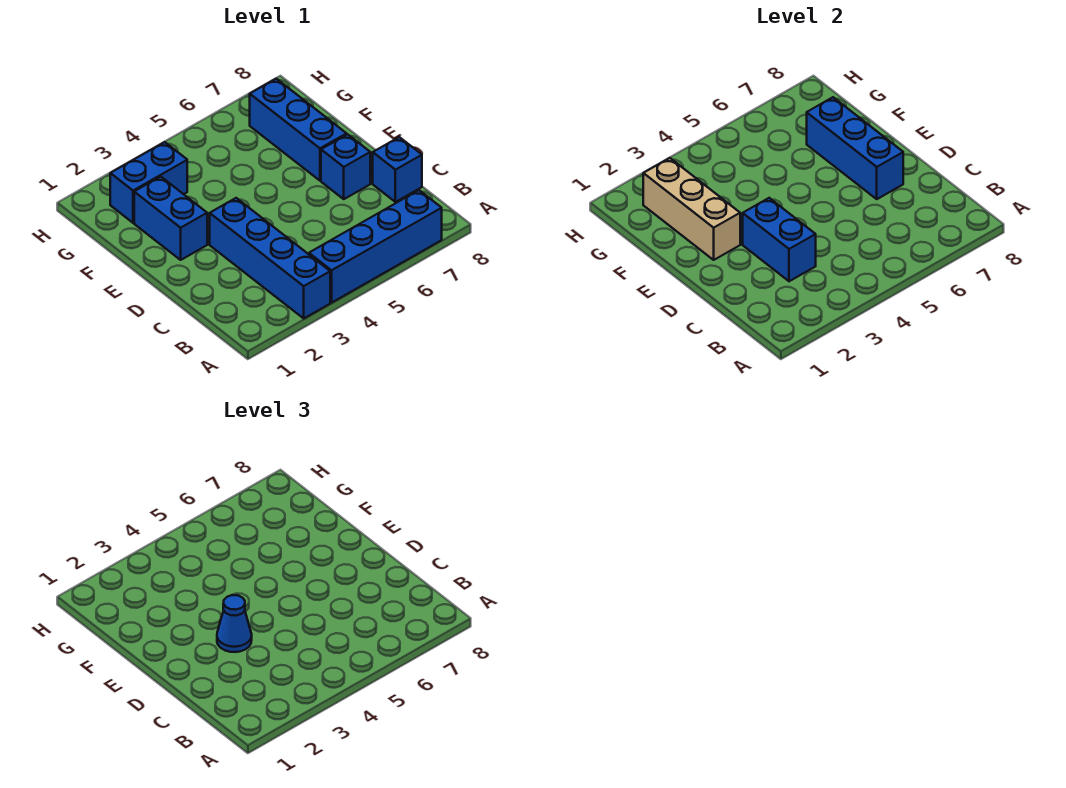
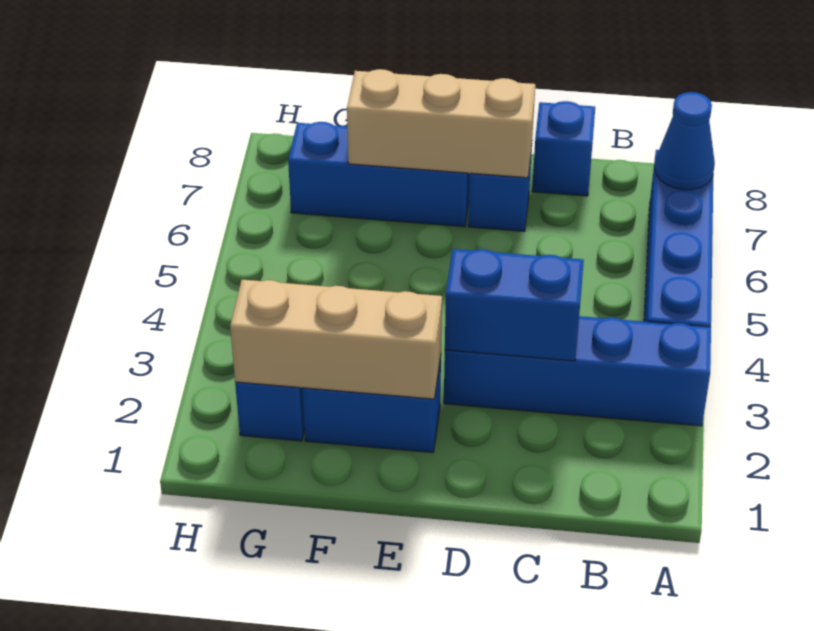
blue 1x1 cone [217,595,252,652] -> blue 1x1 cone moved to [655,92,715,190]
blue 1x3 brick [807,97,903,199] -> tan 1x3 brick [347,69,535,178]

